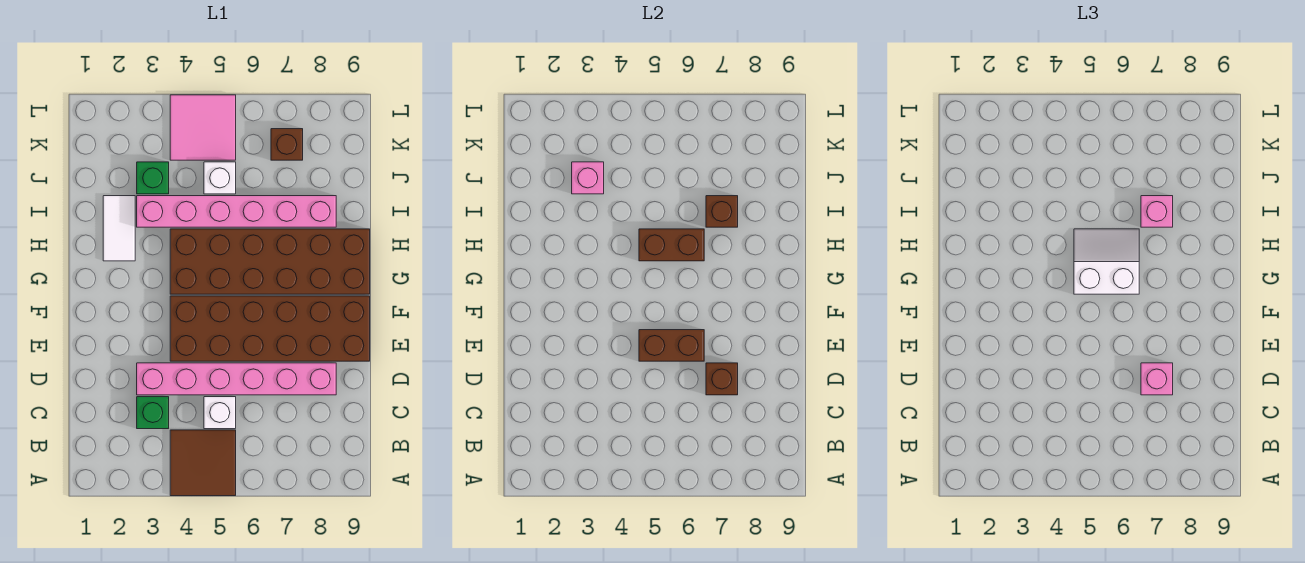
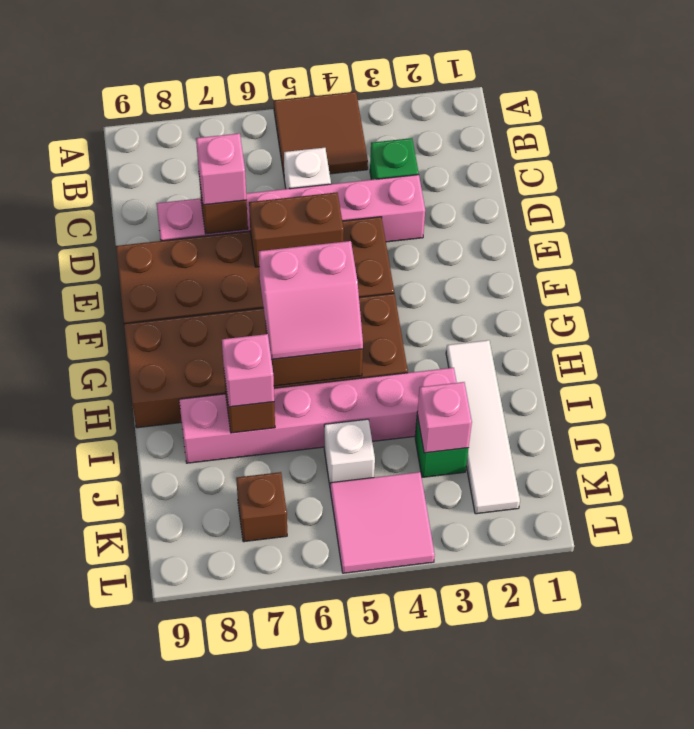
white 2x2 slope [1074,229,1139,294] -> pink 2x2 slope [259,241,363,359]
white 1x2 tile [103,196,135,261] -> white 1x4 tile [446,340,520,514]

